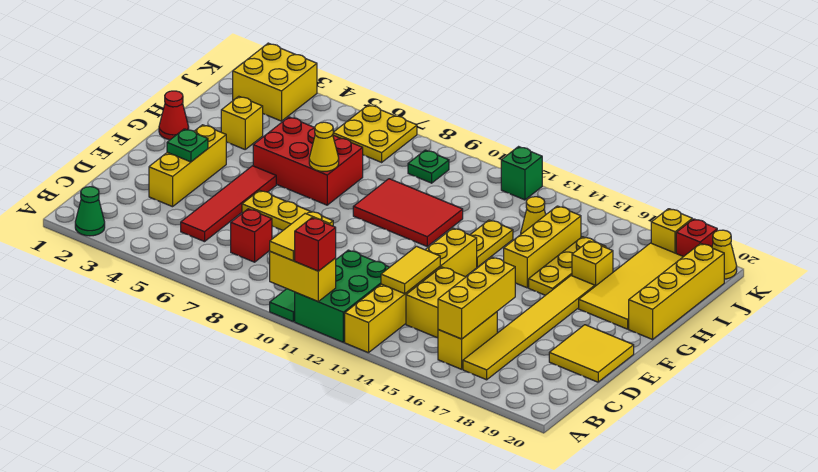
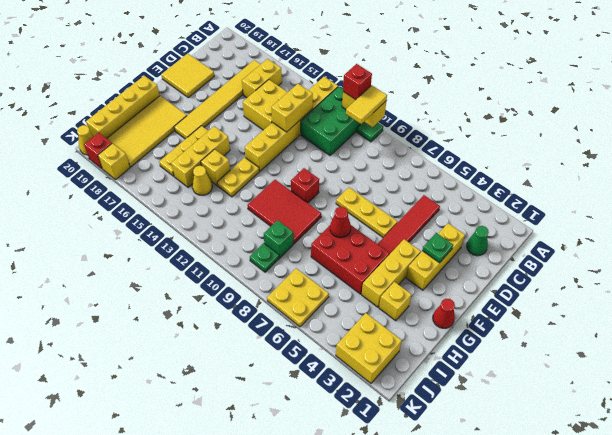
green 1x1 cone [75,187,105,236] -> green 1x1 cone moved to [467,226,489,256]
yellow 1x3 brick [438,257,515,339] -> yellow 1x3 brick moved to [362,239,421,307]
red 1x1 brick [231,209,272,262] -> red 1x1 brick moved to [291,168,319,203]
yellow 1x2 tile [381,246,440,294] -> yellow 1x2 brick [271,84,313,132]
yellow 1x1 cone [309,122,339,171] -> red 1x1 cone [330,207,351,238]
yellow 1x1 brick [572,241,613,286] -> yellow 1x1 brick moved to [201,149,230,186]
green 1x1 brick [501,147,542,200] -> green 1x1 brick moved to [264,220,293,258]

